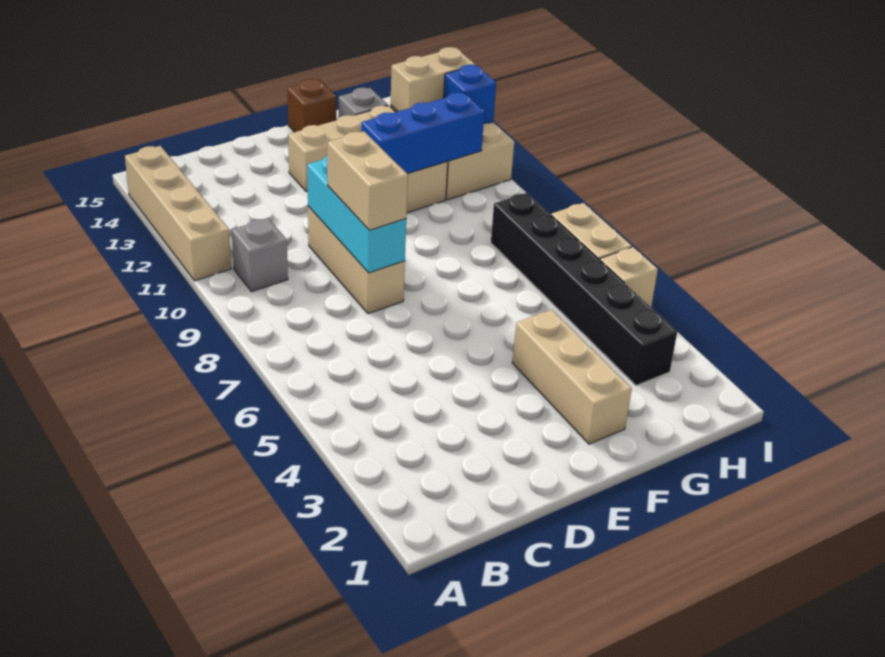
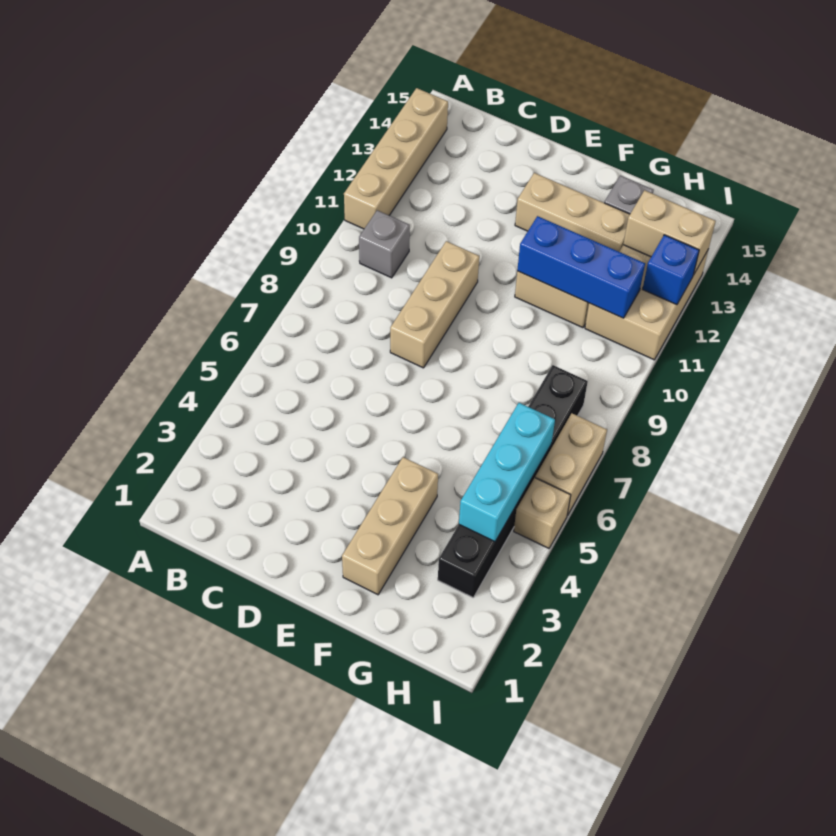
cyan 1x3 brick [307,156,406,273] -> cyan 1x3 brick moved to [459,403,555,542]
tan 1x2 brick [327,131,408,230] -> none
brown 1x1 brick [287,79,336,132] -> none

